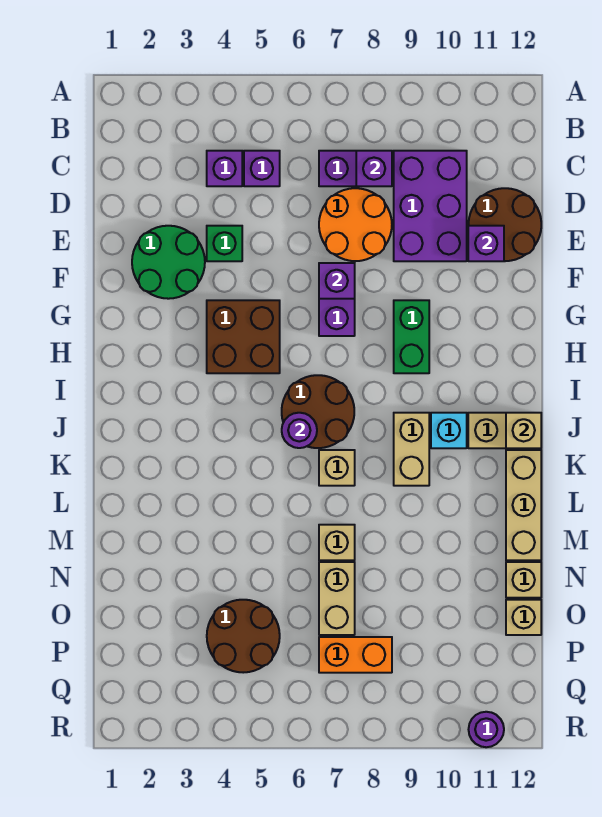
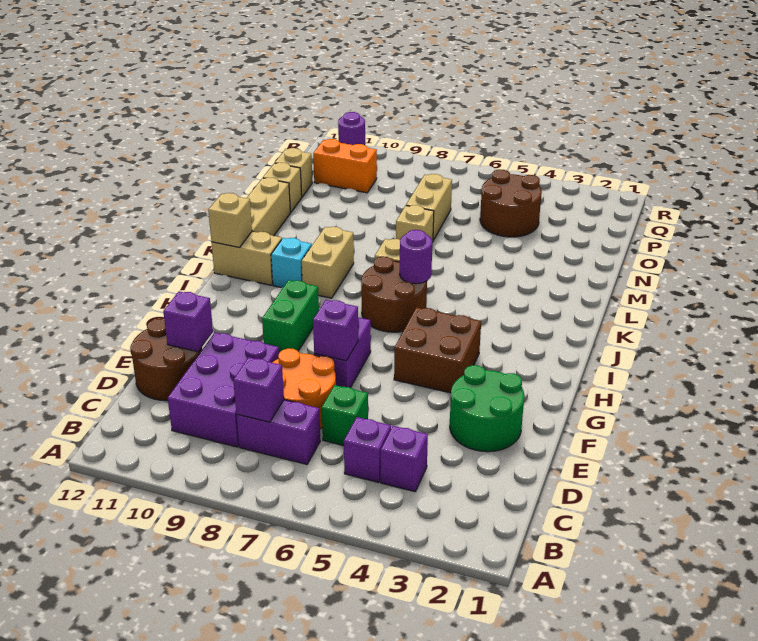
green 1x1 brick [207,226,242,261] -> green 1x1 brick moved to [322,385,368,446]
orange 1x2 brick [319,637,392,673] -> orange 1x2 brick moved to [313,139,377,193]

